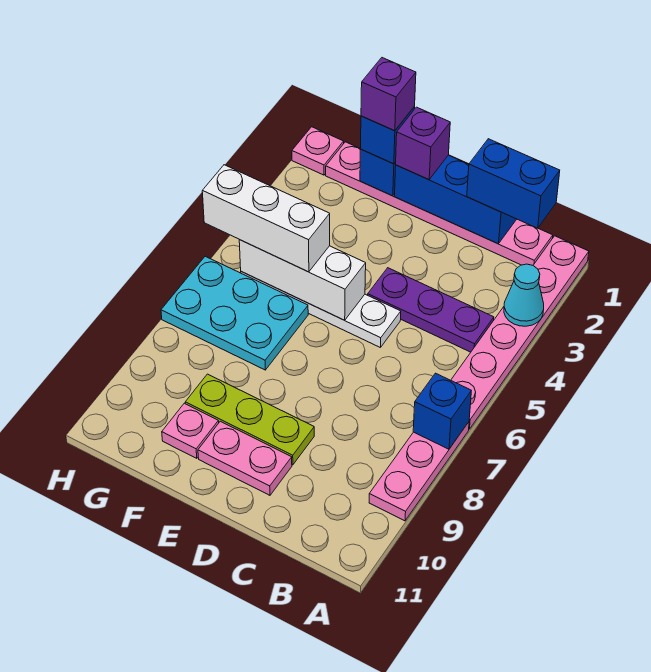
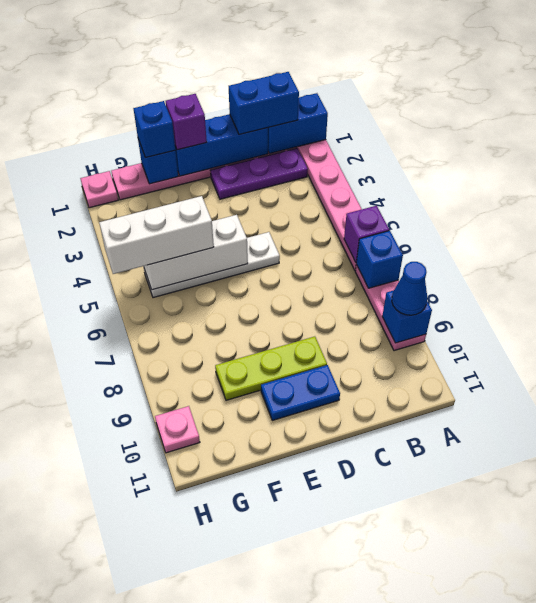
none -> blue 1x2 brick [268,93,328,154]
cyan 1x1 cone [504,264,544,326] -> none
none -> blue 1x1 brick [382,290,432,343]
none -> blue 1x1 cone [392,262,427,315]
purple 1x3 plate [368,268,494,352] -> purple 1x3 plate moved to [211,148,308,199]
pink 1x2 plate [198,421,292,495] -> blue 1x2 plate [261,365,340,420]
purple 1x1 brick [361,58,416,131] -> purple 1x1 brick moved to [344,206,389,262]
cyan 2x3 plate [161,256,308,370] -> none
pink 1x1 plate [162,403,219,458] -> pink 1x1 plate moved to [155,406,200,453]

